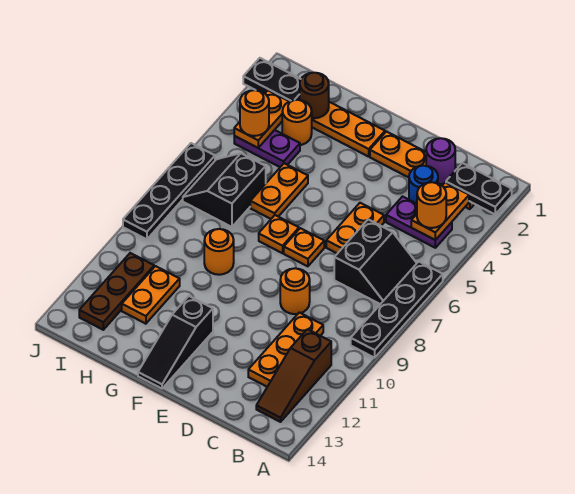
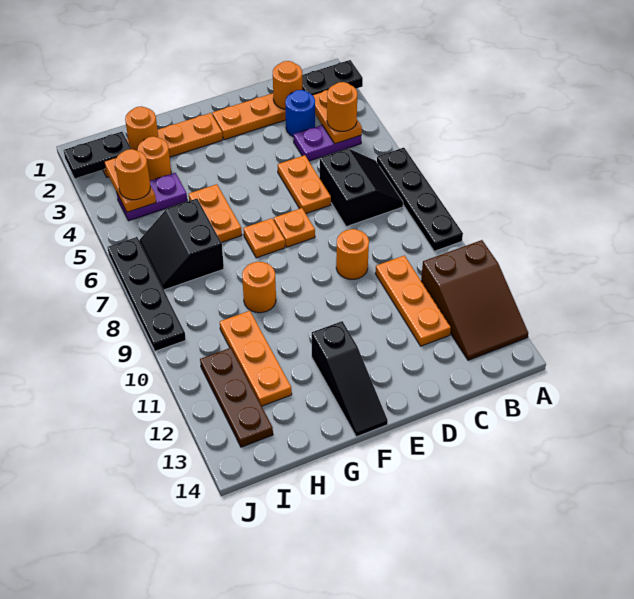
brown 1x3 slope [256,329,331,422] -> brown 2x3 slope [421,240,528,360]
purple 1x1 round brick [426,138,455,184] -> orange 1x1 round brick [273,61,302,109]
brown 1x1 round brick [300,73,329,118] -> orange 1x1 round brick [125,106,158,151]
orange 1x2 plate [122,266,180,324] -> orange 1x3 plate [220,311,292,406]

